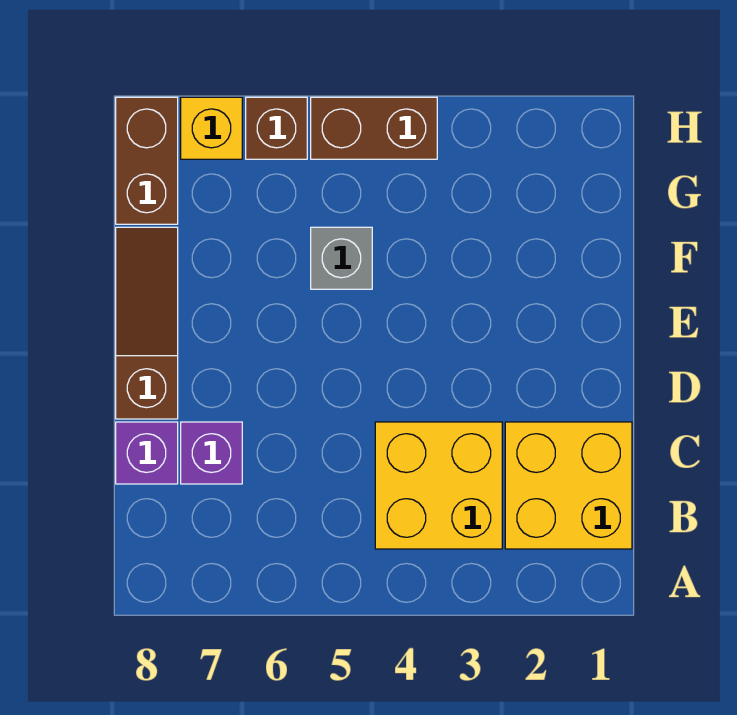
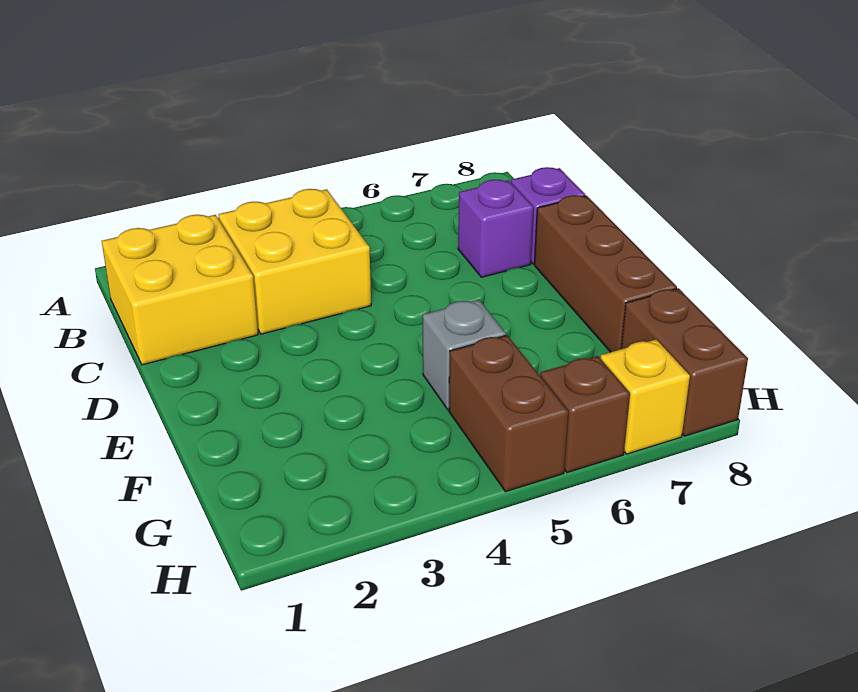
brown 1x3 slope [116,227,178,419] -> brown 1x3 brick [534,195,677,352]
brown 1x2 brick [311,97,437,159] -> brown 1x2 brick turned to [449,335,568,492]

